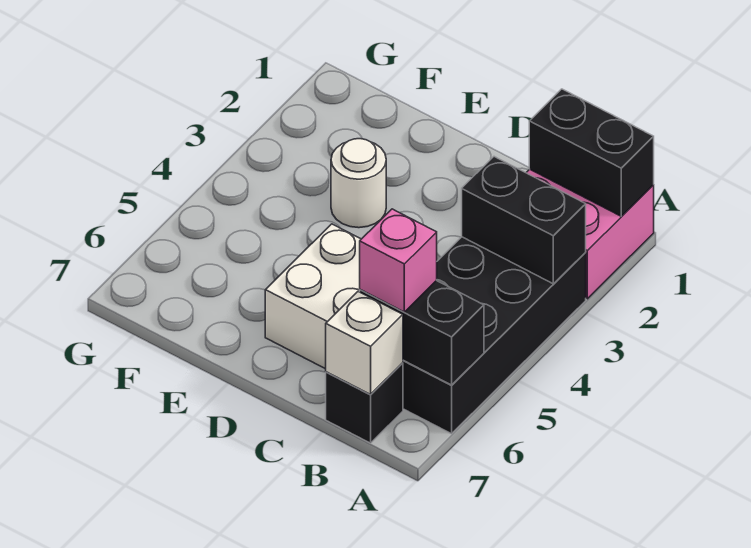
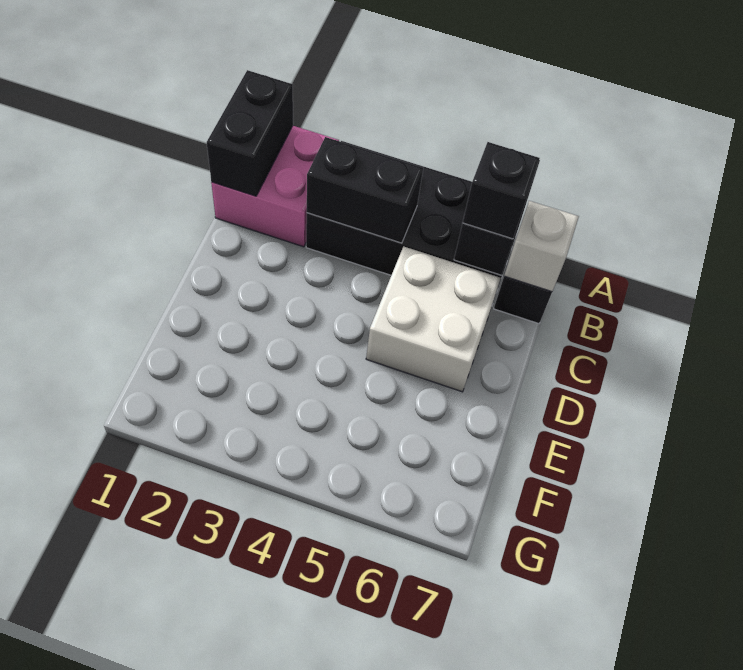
black 1x2 brick [462,157,586,284] -> black 1x2 brick turned to [307,137,423,243]
pink 1x1 brick [360,209,437,312] -> black 1x1 brick [463,142,540,239]
white 1x1 round brick [331,139,386,228] -> none

